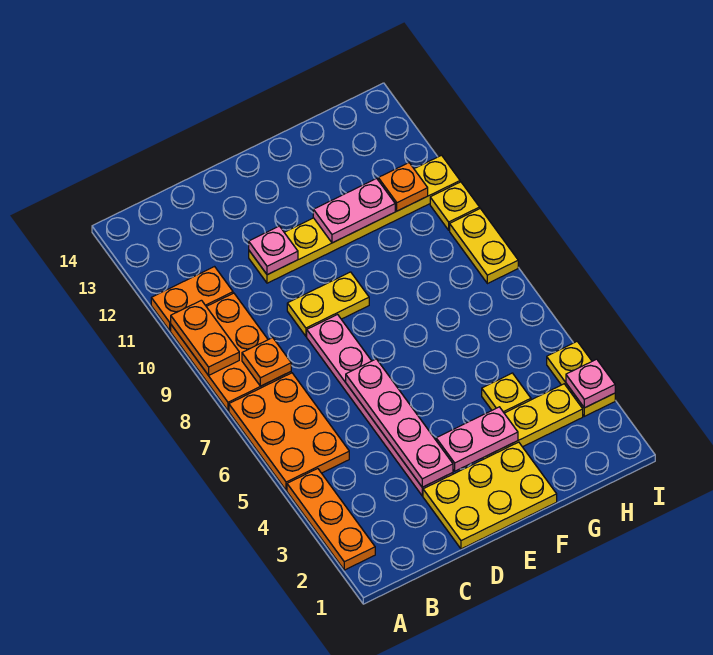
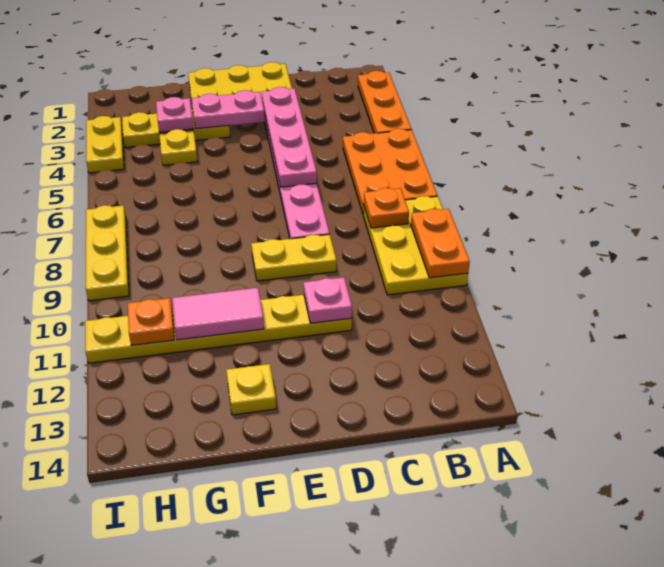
orange 2x3 plate [171,293,291,411] -> yellow 2x3 plate [363,196,468,295]
orange 1x2 plate [151,267,233,331] -> none
pink 1x2 plate [313,178,395,243] -> pink 1x2 tile [172,288,264,340]
pink 1x1 plate [566,359,615,408] -> pink 1x1 plate moved to [156,97,194,132]
yellow 1x2 plate [450,209,518,284] -> yellow 1x3 plate [86,205,129,301]
yellow 1x1 plate [430,182,480,230] -> yellow 1x1 plate moved to [226,364,276,415]

